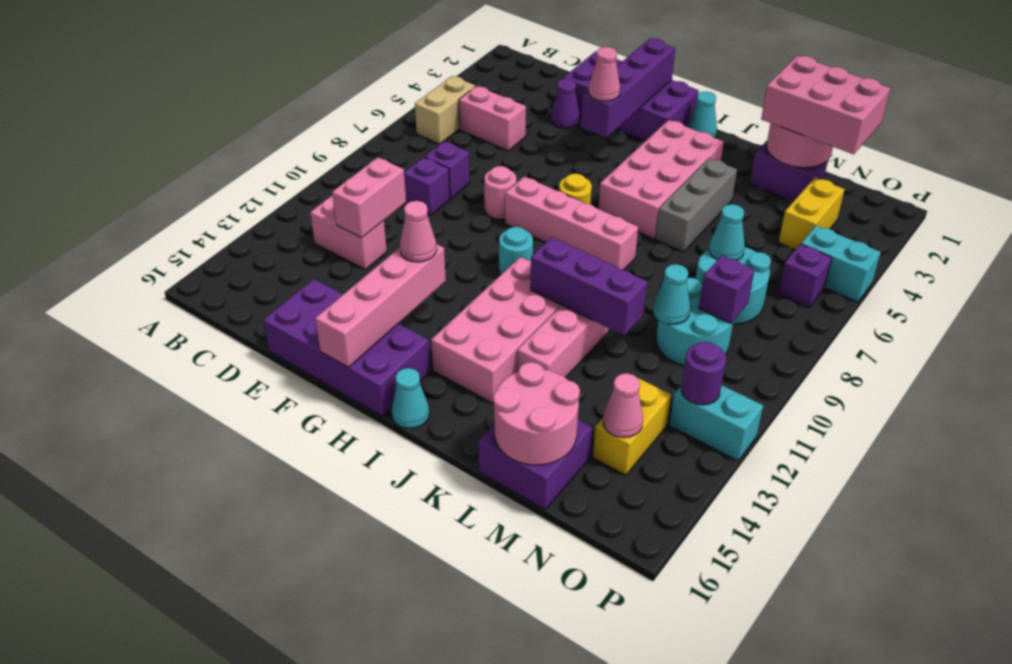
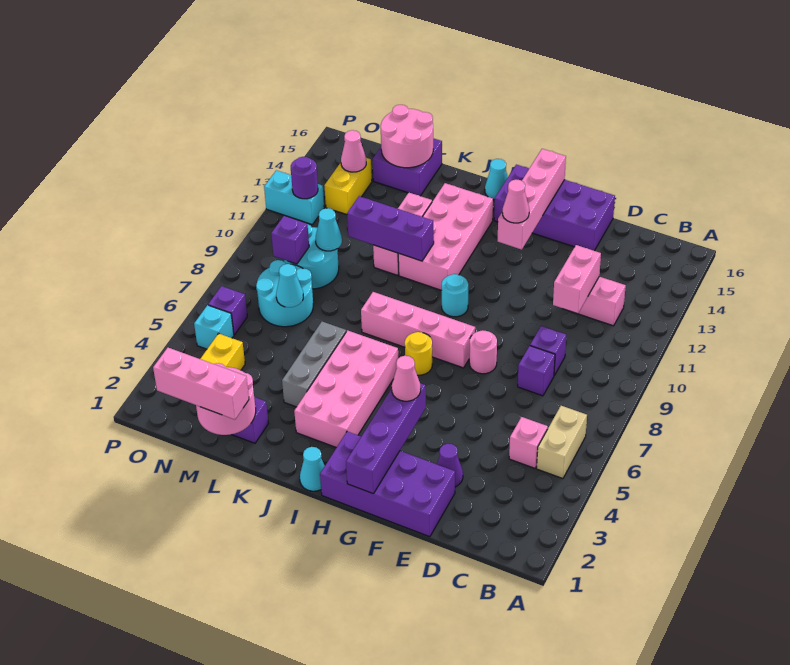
pink 1x2 brick [459,86,526,151] -> pink 1x1 brick [509,417,548,468]
pink 2x3 brick [761,56,890,154] -> pink 1x3 brick [153,348,249,420]
cyan 1x2 brick [801,225,881,302] -> cyan 1x1 brick [194,305,234,349]

